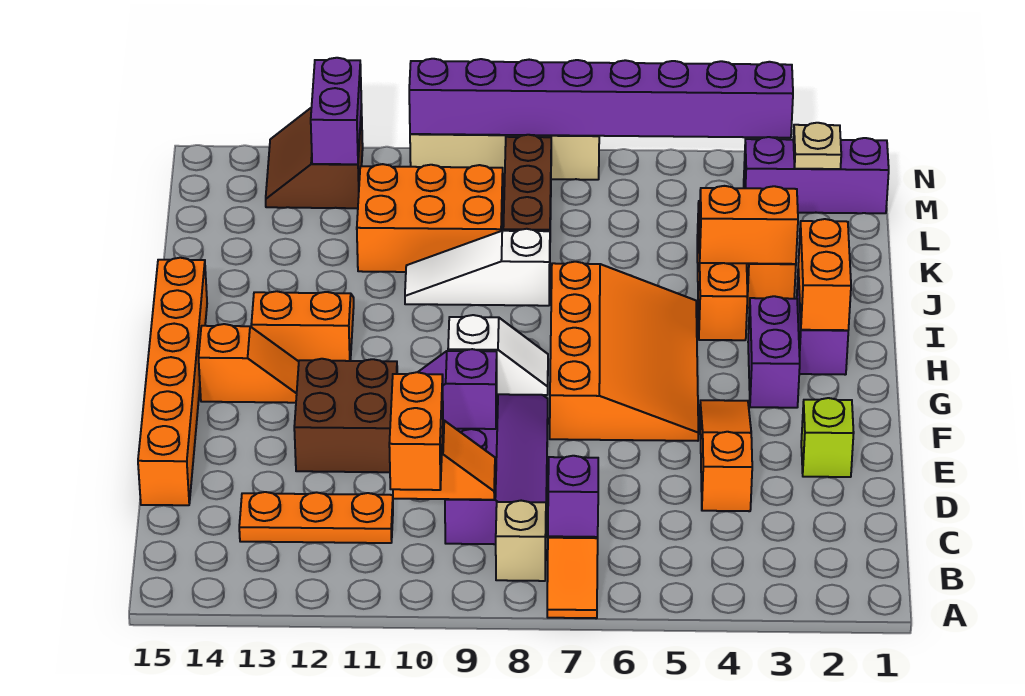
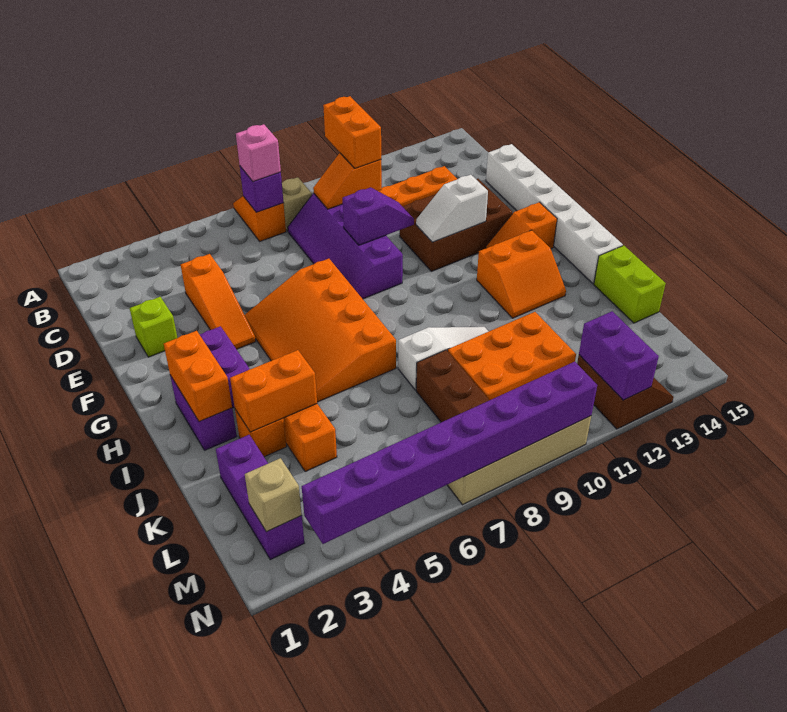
none -> pink 1x1 brick [236,124,281,182]
orange 1x6 brick [138,258,207,505] -> white 1x6 brick [486,144,623,284]
brown 2x2 brick [294,359,397,472] -> brown 2x3 brick [400,179,512,271]
white 1x2 slope [448,315,548,395] -> white 1x2 slope moved to [416,175,488,242]
none -> lime 1x2 brick [594,246,666,323]
purple 1x3 brick [744,137,889,213] -> purple 1x3 brick turned to [216,435,304,560]
tan 1x1 plate [793,123,841,169] -> tan 1x1 brick [245,458,302,532]

